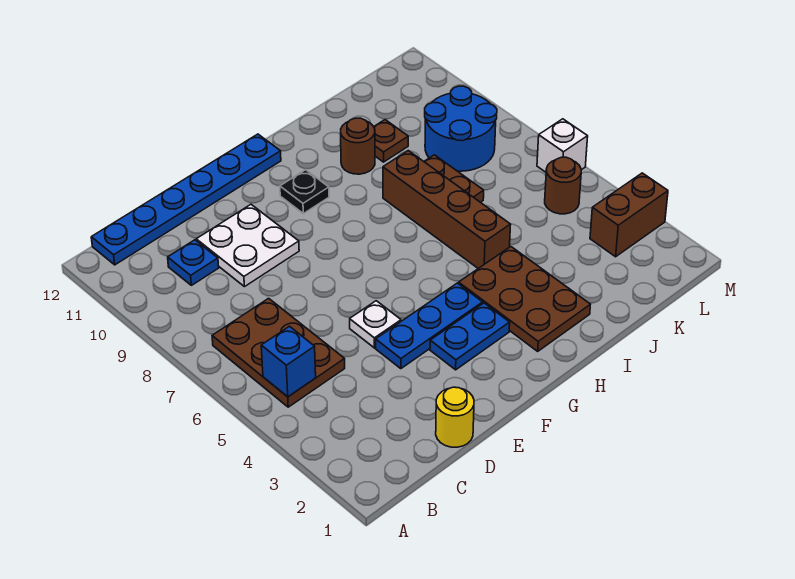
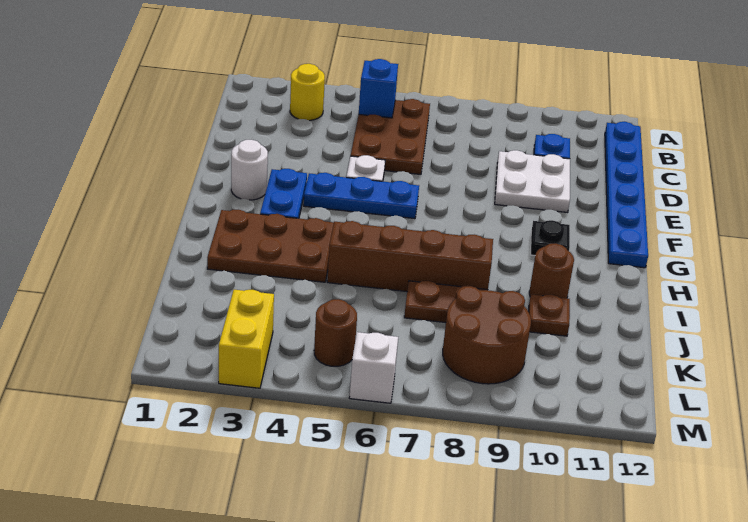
brown 2x3 plate [212,298,345,407] -> brown 2x3 plate turned to [351,99,430,174]
yellow 1x1 round brick [436,387,474,447] -> yellow 1x1 round brick moved to [290,64,325,121]
blue 1x3 plate [376,283,483,369] -> blue 1x3 plate turned to [304,173,419,219]
none -> white 1x1 round brick [231,140,268,200]
blue 2x2 round brick [425,86,497,171] -> brown 2x2 round brick [443,286,531,384]
brown 1x2 brick [590,173,668,257] -> yellow 1x2 brick [219,290,274,388]

